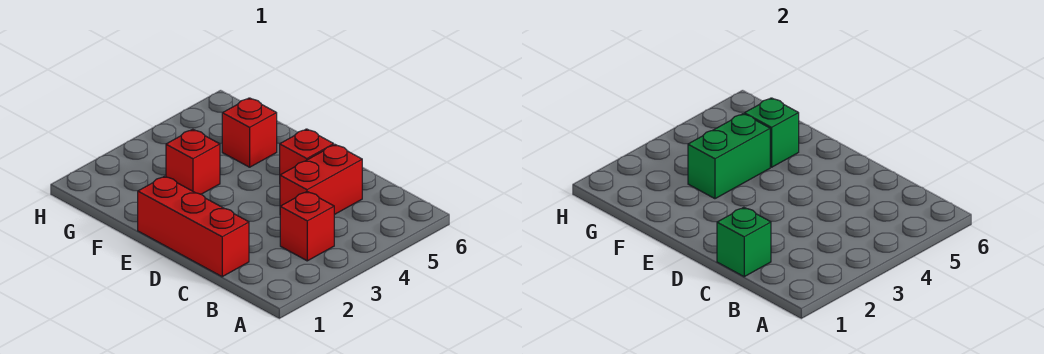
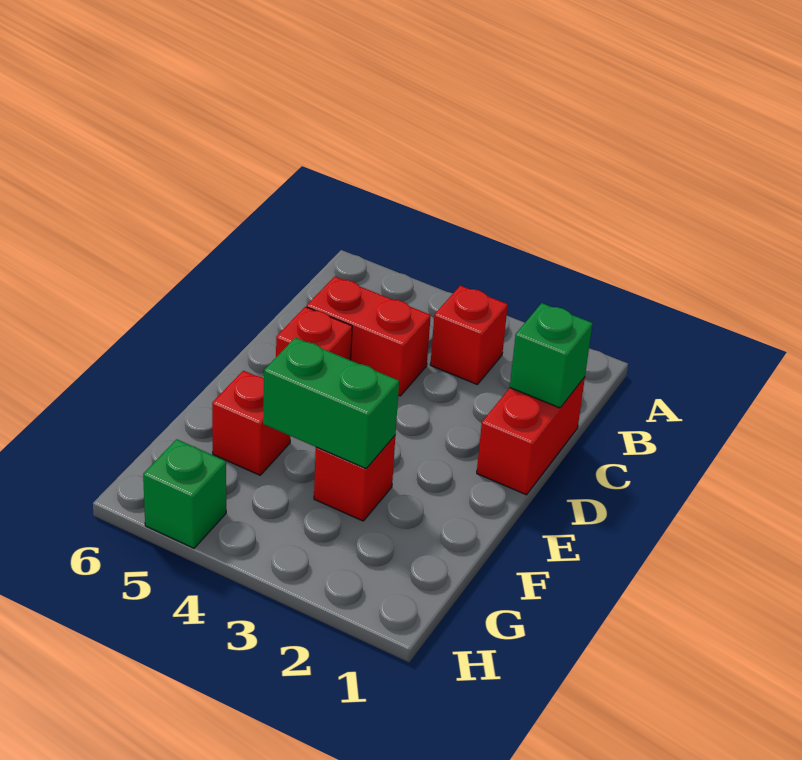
red 1x3 brick [138,176,249,277] -> red 1x2 brick [477,377,585,495]
green 1x1 brick [744,98,799,167] -> green 1x1 brick moved to [143,439,226,548]

